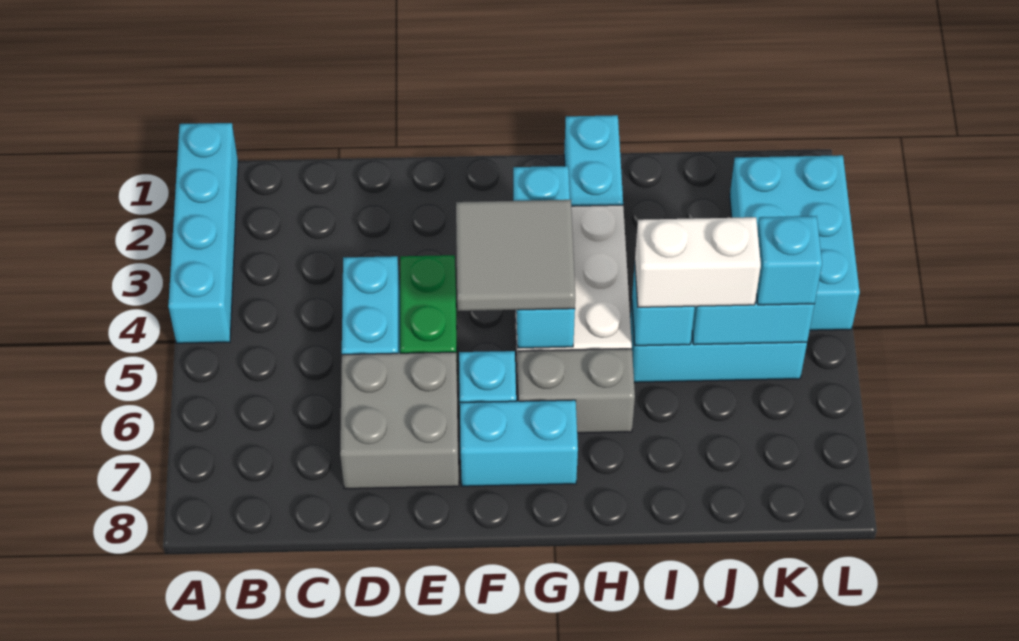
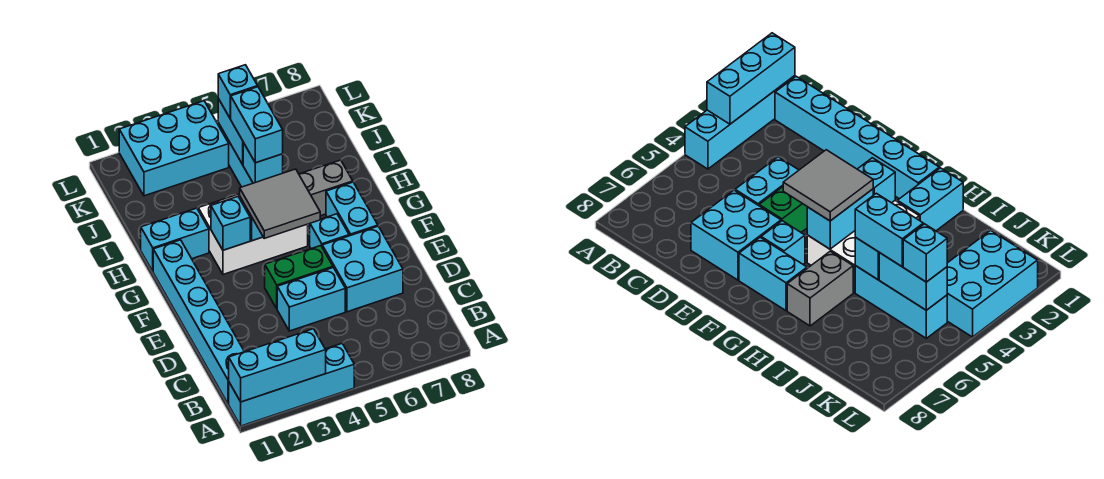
none -> cyan 1x3 brick [229,329,326,402]
none -> cyan 1x6 brick [153,240,244,404]
grey 2x2 brick [340,352,459,489] -> cyan 2x2 brick [322,226,403,312]
grey 1x2 brick [517,349,635,433] -> grey 1x2 brick turned to [299,160,353,216]
white 1x2 brick [635,217,761,307] -> cyan 1x2 brick [230,87,283,163]

